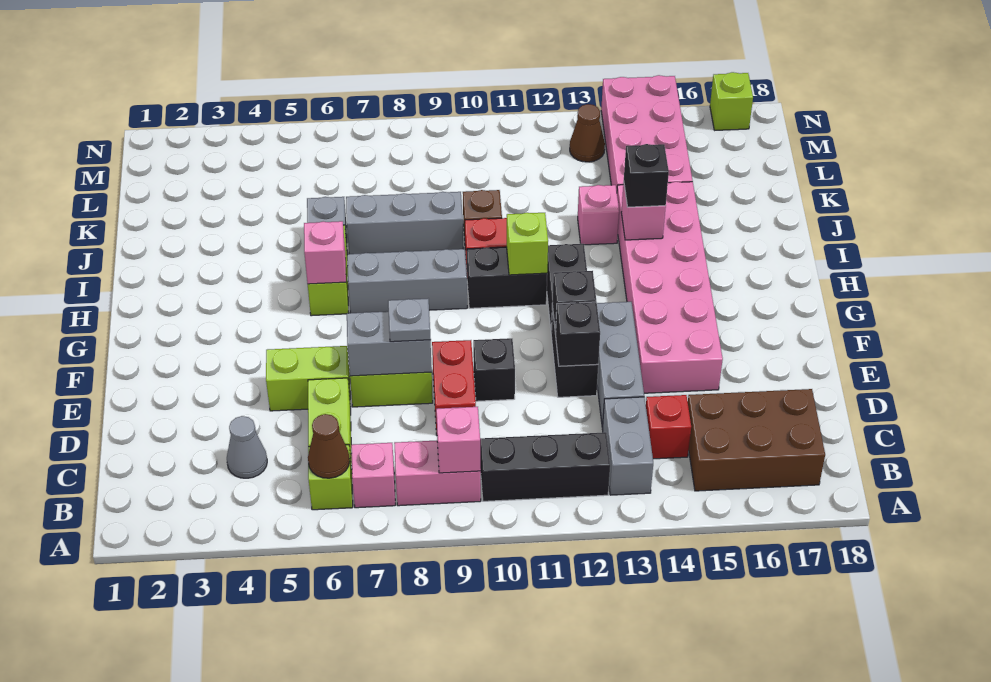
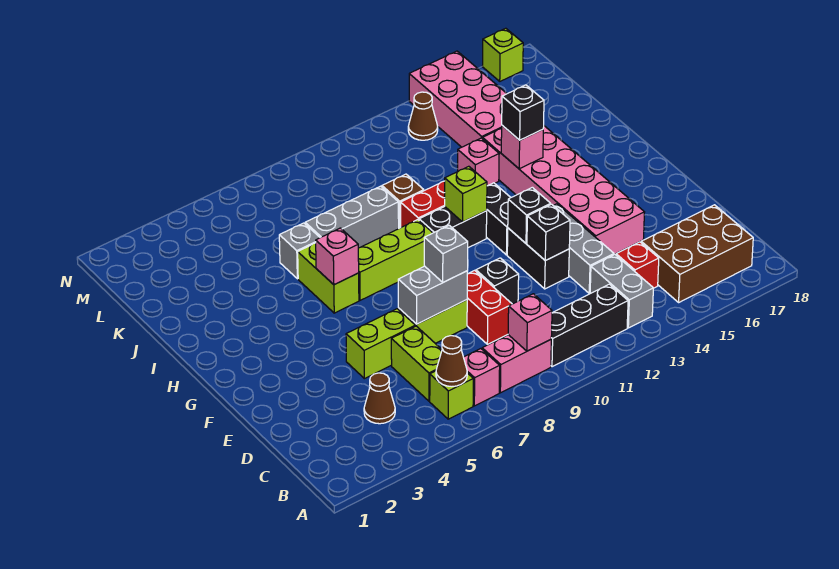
grey 1x1 cone [227,416,267,478] -> brown 1x1 cone [364,373,395,424]
grey 1x1 plate [388,299,431,342] -> grey 1x1 brick [424,225,468,282]
grey 1x3 brick [347,249,467,313] -> lime 1x3 brick [358,220,433,300]

